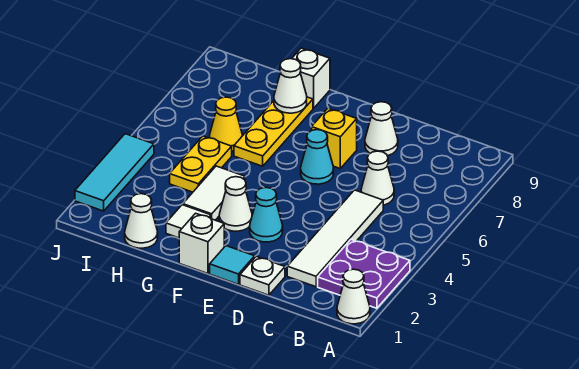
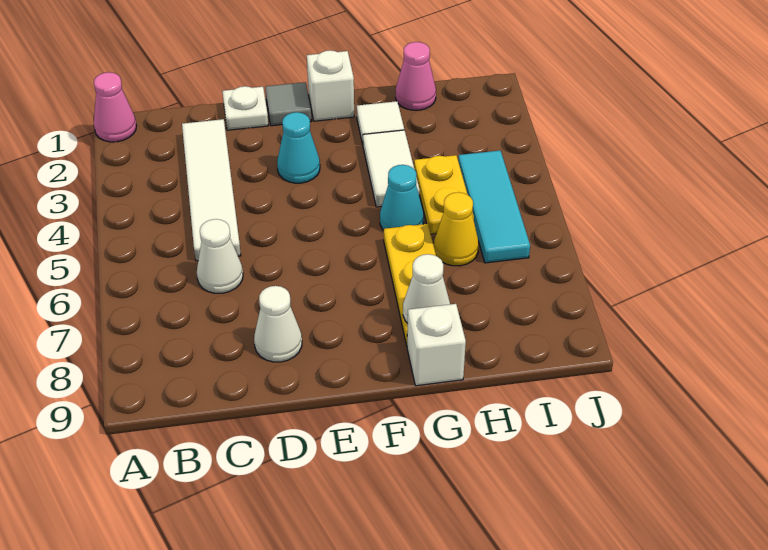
white 1x1 cone [337,269,370,324] -> pink 1x1 cone [94,72,136,142]
purple 2x2 plate [318,240,410,308] -> none
cyan 1x1 tile [210,246,255,284] -> grey 1x1 tile [265,82,312,126]
cyan 1x1 cone [301,130,334,184] -> cyan 1x1 cone moved to [380,165,424,230]
yellow 1x1 brick [312,109,357,168] -> none
white 1x1 cone [219,177,252,231] -> none
white 1x1 cone [125,194,158,248] -> pink 1x1 cone [396,42,436,110]
cyan 1x3 tile [75,134,154,211] -> cyan 1x3 tile moved to [458,151,530,263]

